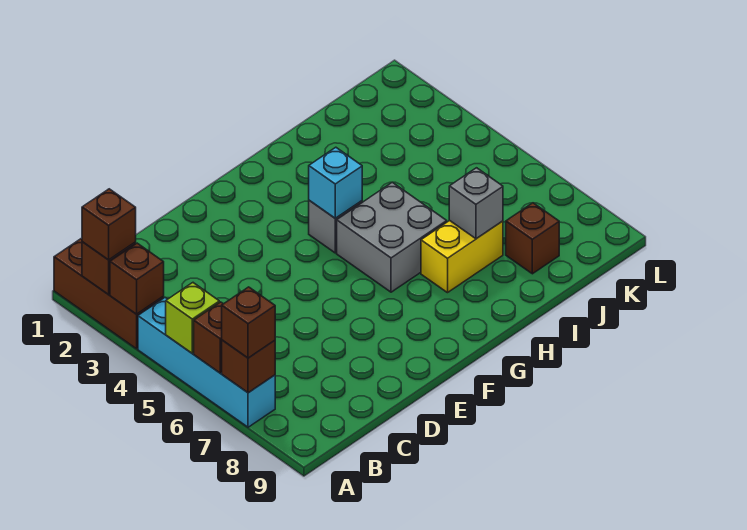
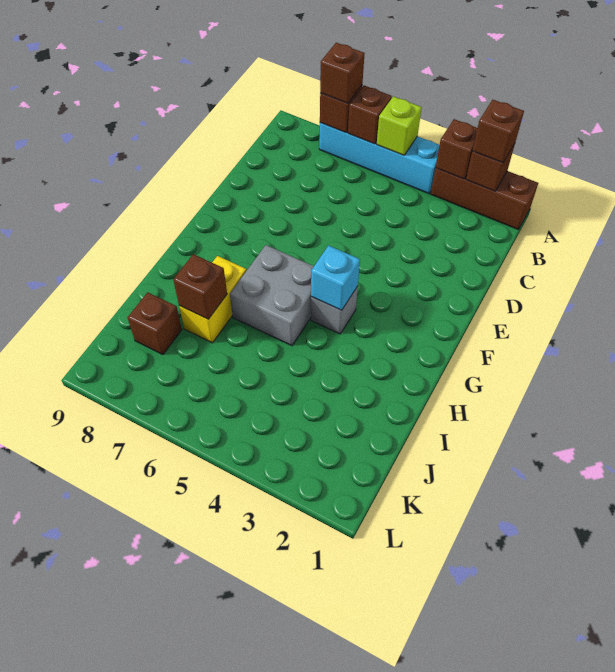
grey 1x1 brick [449,168,503,239] -> brown 1x1 brick [173,254,227,319]

